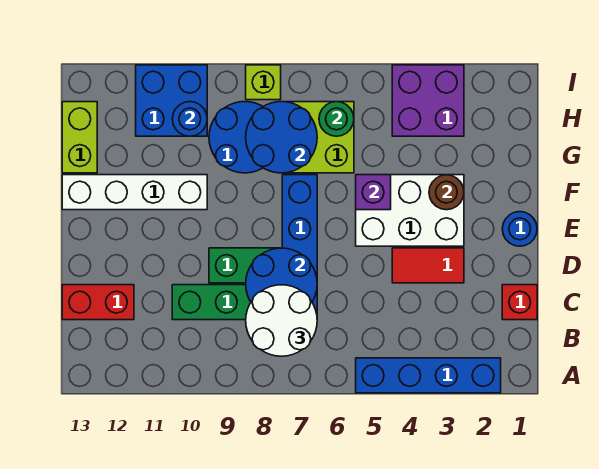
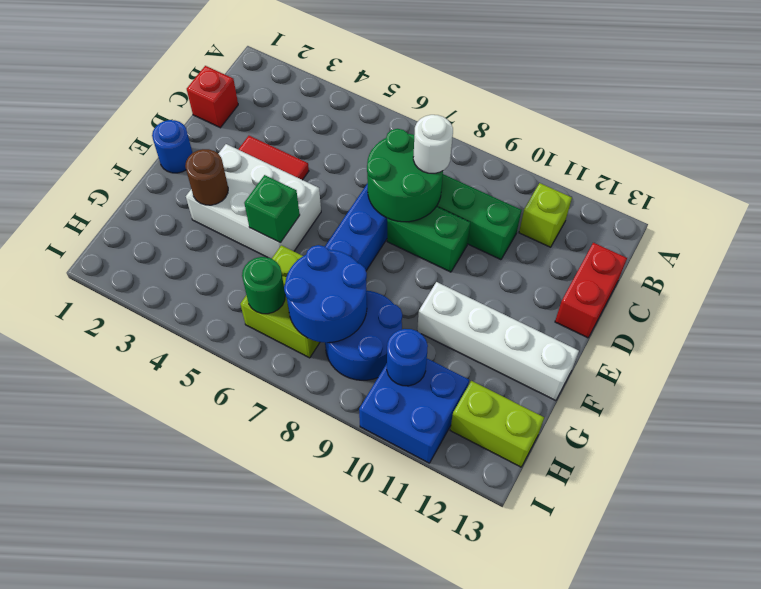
blue 1x4 brick [356,358,501,393] -> none
white 2x2 round brick [246,285,317,356] -> white 1x1 round brick [413,115,453,173]
blue 2x2 round brick [246,248,317,302] -> green 2x2 round brick [367,129,443,222]
red 1x2 brick [62,285,134,320] -> red 1x2 brick turned to [555,243,627,338]
purple 1x1 brick [356,175,391,210] -> green 1x1 brick [244,175,300,243]
lime 1x2 brick [62,102,97,173] -> lime 1x2 brick turned to [450,381,544,467]
purple 2x2 brick [392,65,464,136] -> none
lime 1x1 brick [246,65,281,100] -> lime 1x1 brick moved to [519,183,572,247]

